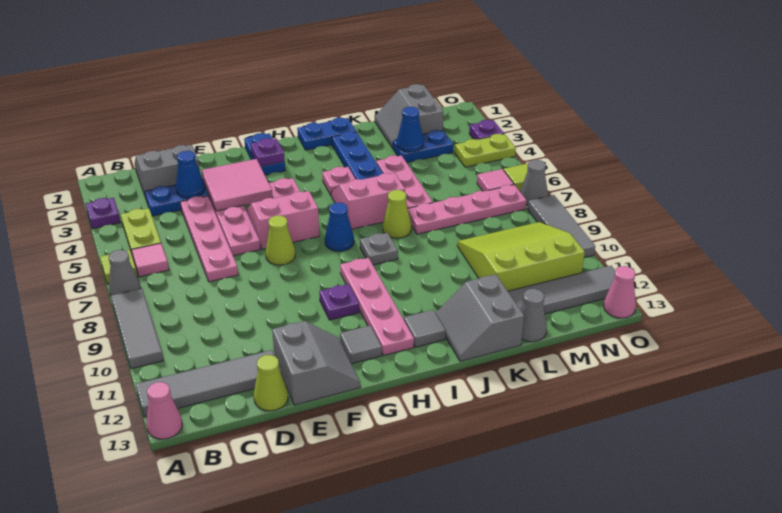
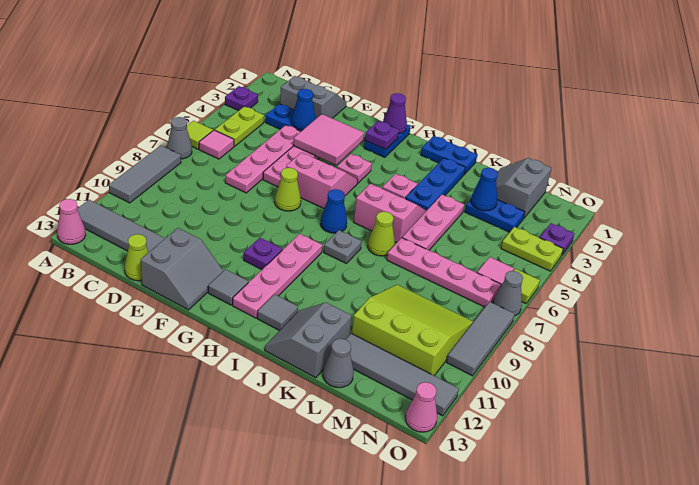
none -> purple 1x1 cone [383,93,407,134]

